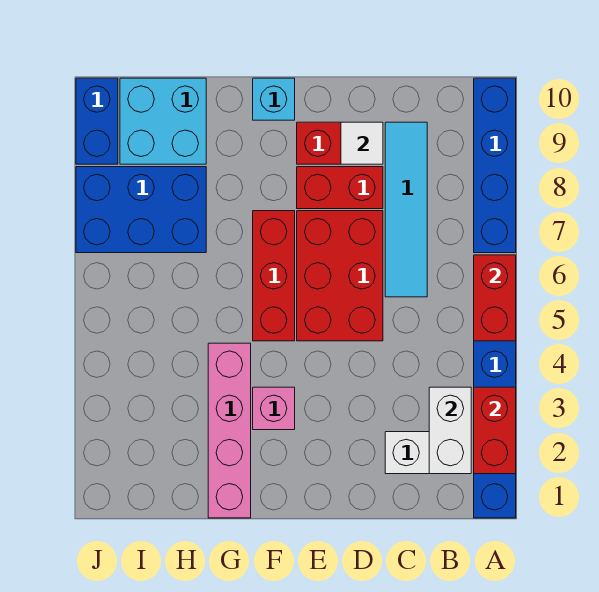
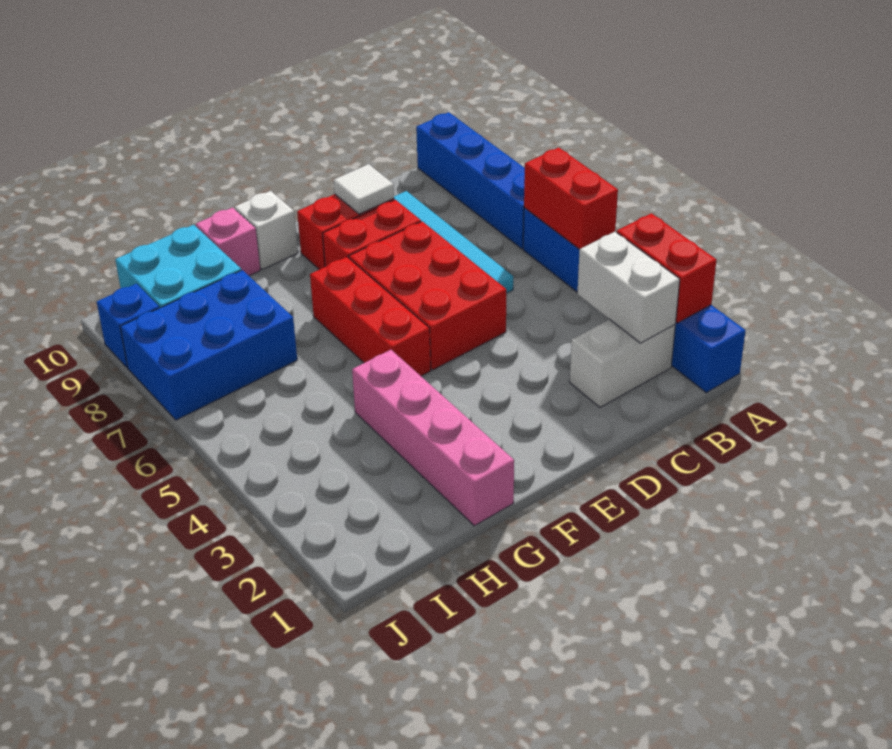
pink 1x1 brick [253,387,295,430] -> pink 1x1 brick moved to [196,208,260,276]
cyan 1x1 brick [253,78,295,120] -> white 1x1 brick [235,191,298,269]
blue 1x2 brick [76,78,118,164] -> blue 1x1 brick [97,284,160,368]

